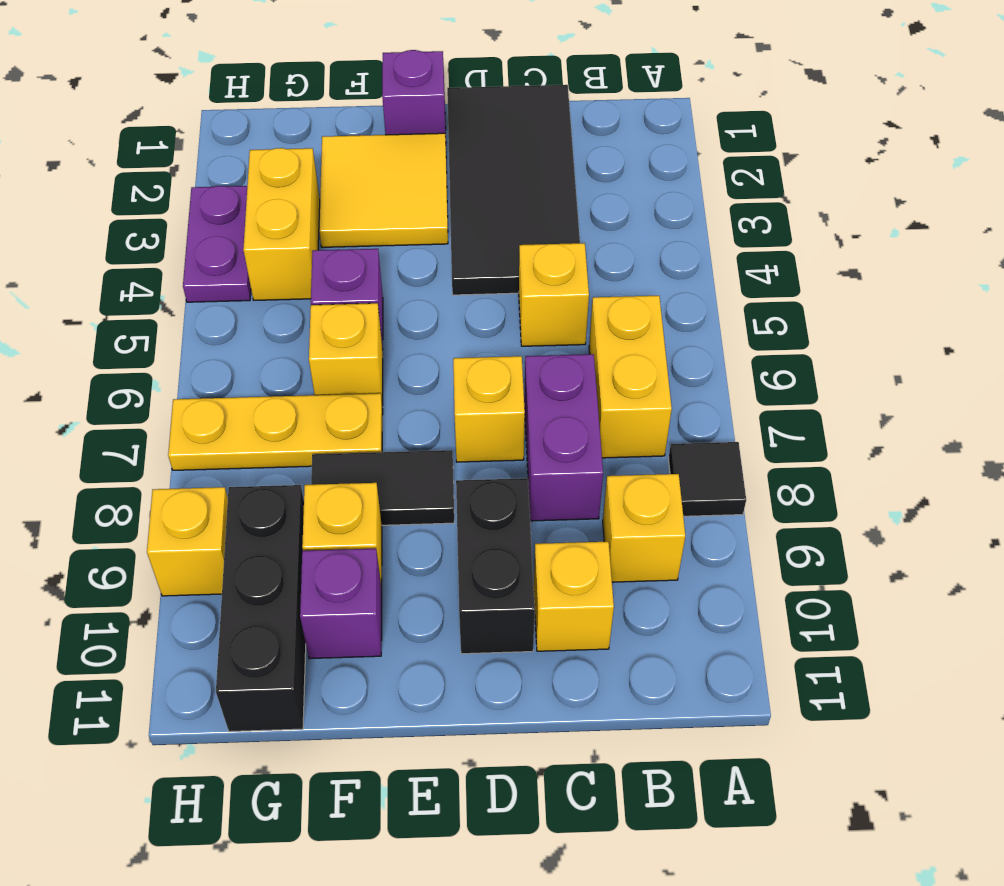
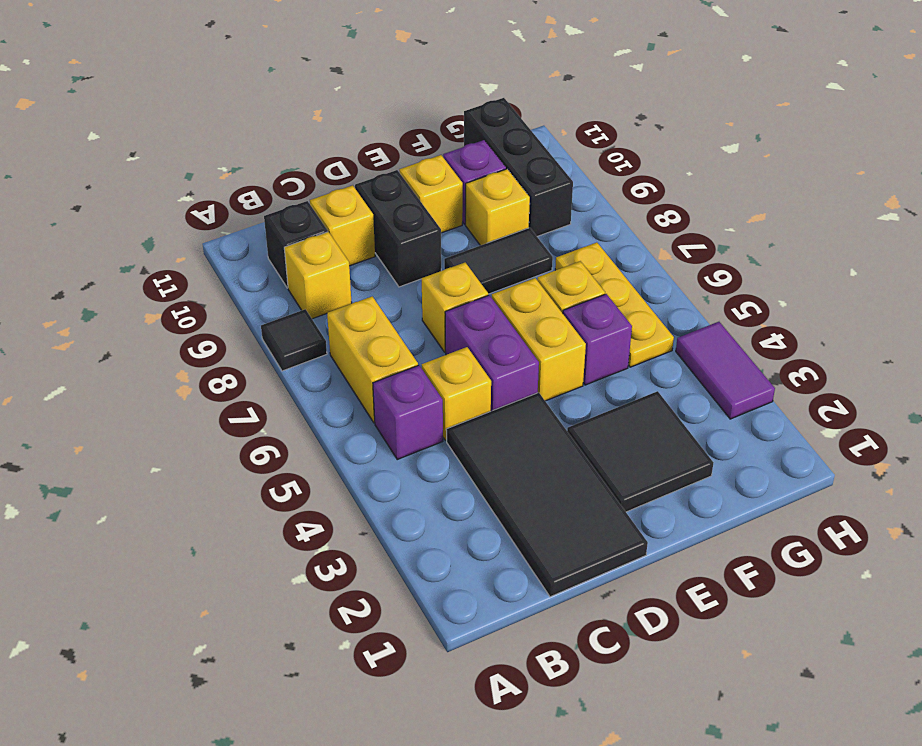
none -> black 1x1 brick [264,201,328,288]
purple 1x2 brick [524,354,603,521] -> purple 1x2 brick moved to [445,295,539,411]
purple 1x1 brick [382,50,446,137] -> purple 1x1 brick moved to [373,365,443,459]
yellow 2x2 tile [319,133,448,247] -> black 2x2 tile [567,391,713,512]
yellow 1x3 plate [168,393,383,470] -> yellow 1x3 plate turned to [555,242,674,367]
yellow 1x2 brick [243,148,320,300] -> yellow 1x2 brick moved to [492,278,586,401]
purple 1x2 plate [183,186,251,302] -> purple 1x2 tile [676,322,775,419]
yellow 1x1 brick [147,487,228,596] -> yellow 1x1 brick moved to [399,155,463,233]

